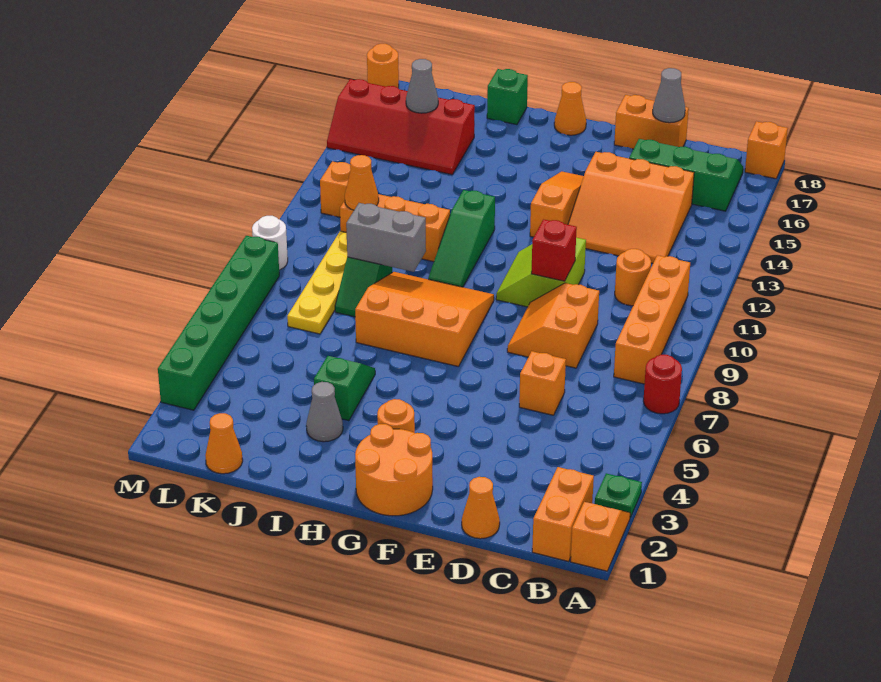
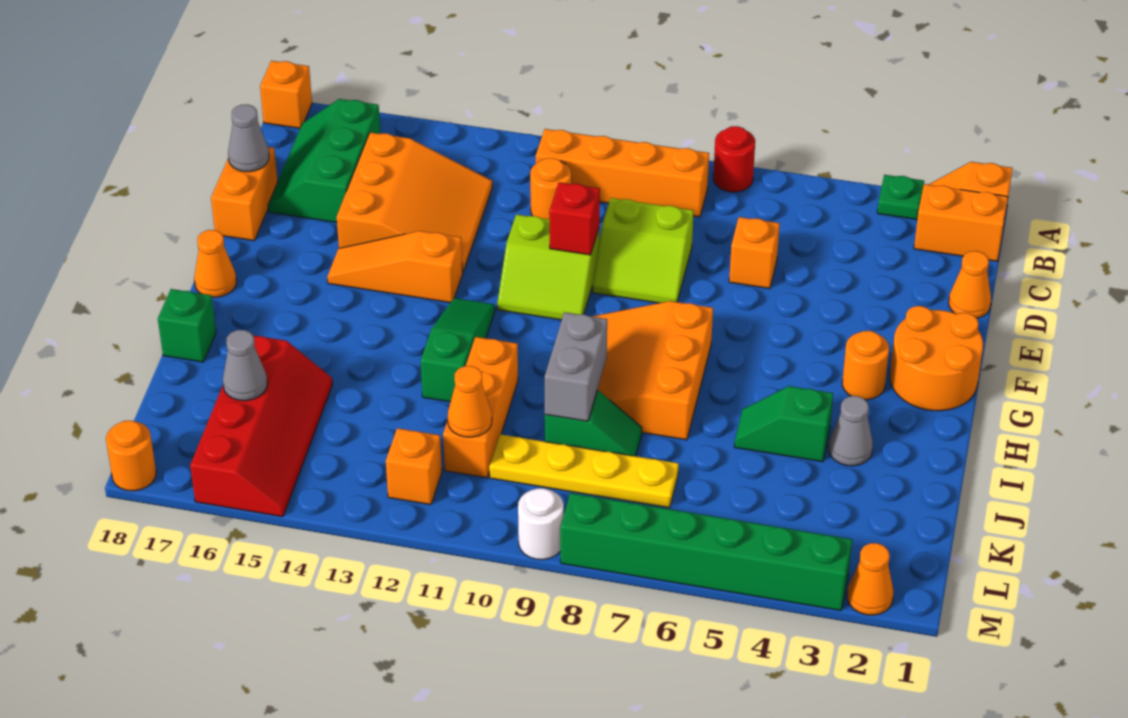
orange 2x2 slope [507,283,599,368] -> lime 2x2 slope [593,198,694,303]
green 1x3 slope [428,190,495,287] -> green 1x3 slope turned to [421,298,495,402]
orange 1x1 cone [205,413,243,474] -> orange 1x1 cone moved to [847,543,893,615]

